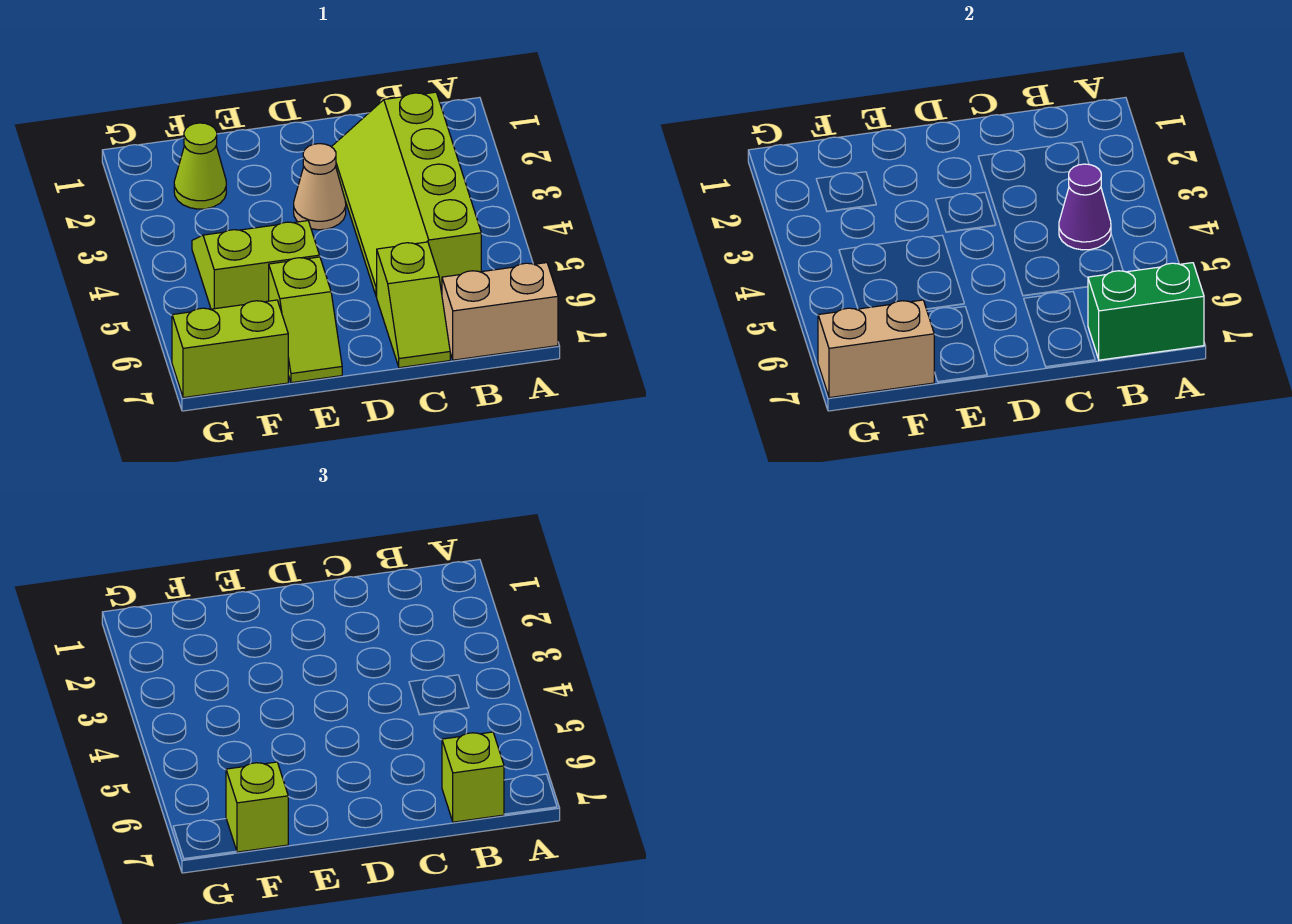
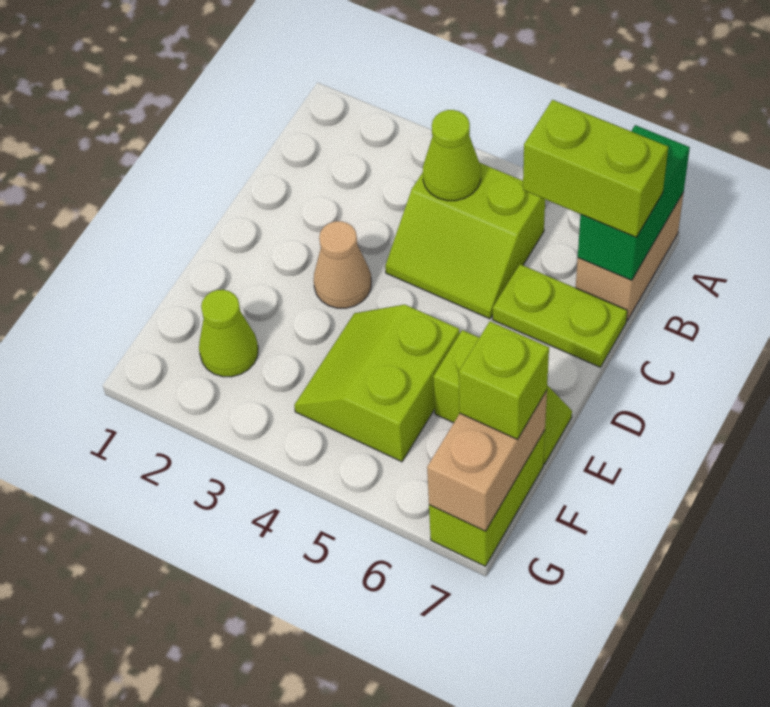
lime 2x4 slope [332,92,481,297] -> lime 2x2 slope [385,163,545,319]
purple 1x1 cone [1059,164,1111,250] -> lime 1x1 cone [423,110,481,201]
lime 1x1 brick [442,732,504,822] -> lime 1x2 brick [523,100,668,237]
lime 1x2 slope [377,242,450,368] -> lime 1x2 plate [493,264,627,367]

